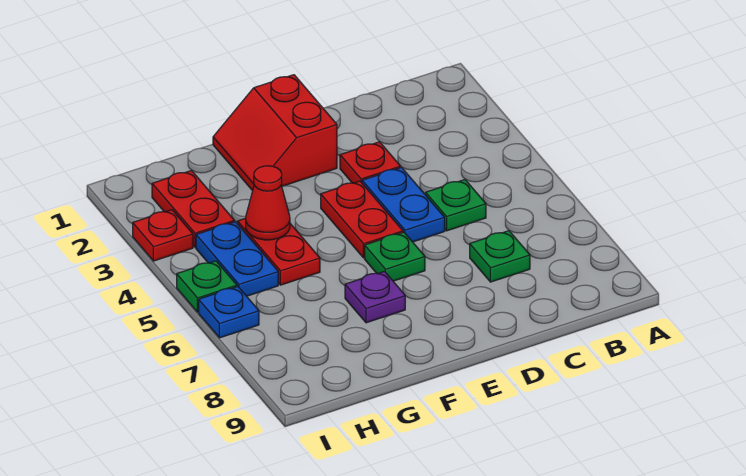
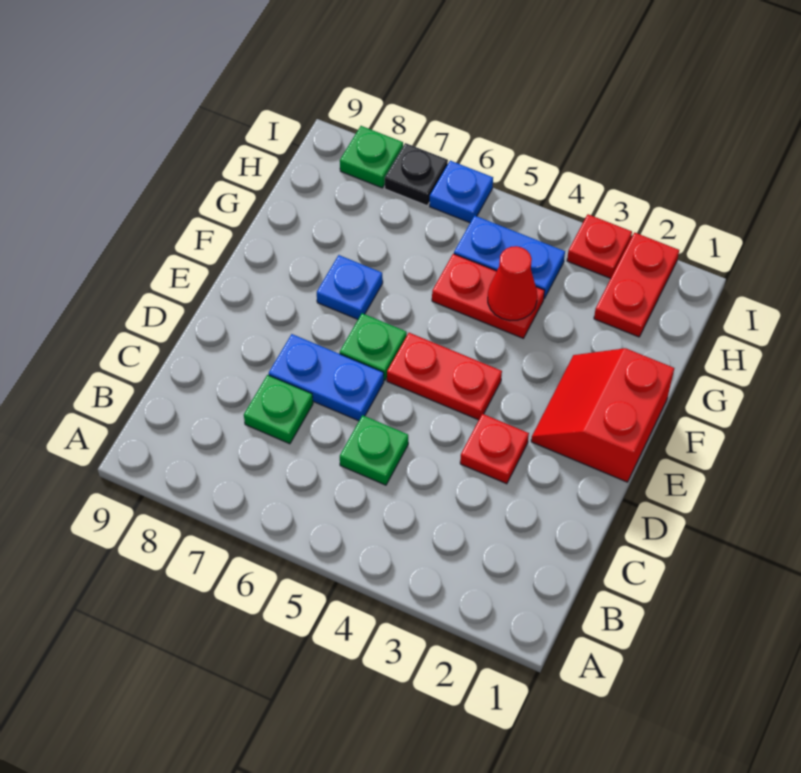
blue 1x2 plate [362,167,445,242] -> blue 1x2 plate moved to [269,334,384,421]
red 2x2 slope [213,75,337,191] -> red 2x2 slope turned to [531,348,674,482]
purple 1x1 plate [345,271,405,323] -> blue 1x1 plate [317,255,383,319]
red 1x2 plate [152,170,234,247] -> red 1x2 plate turned to [594,233,679,337]
green 1x1 plate [177,261,237,312] -> green 1x1 plate moved to [340,126,403,188]
none -> black 1x1 plate [385,143,448,206]

